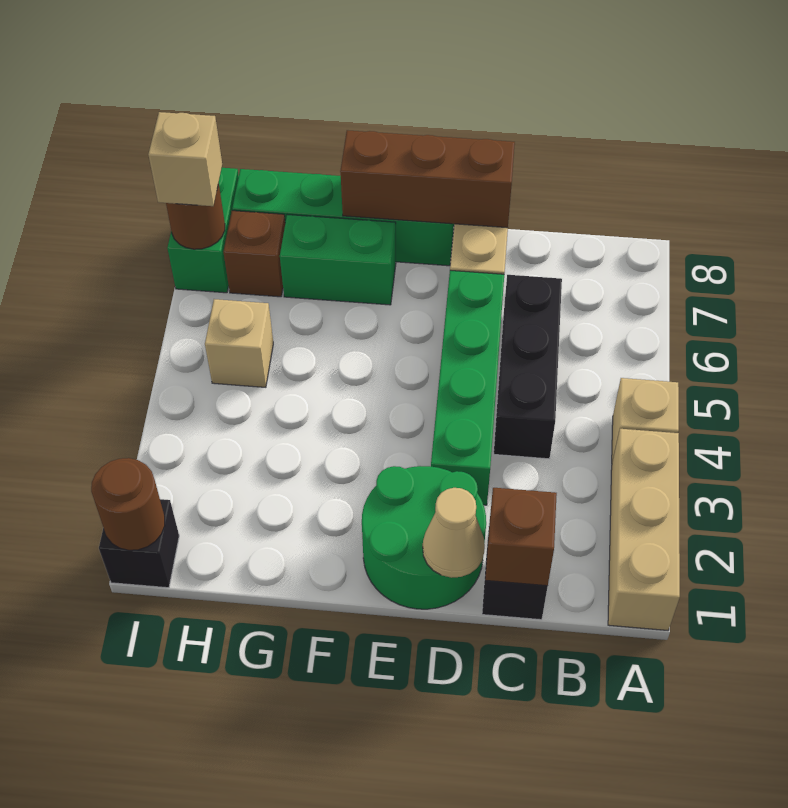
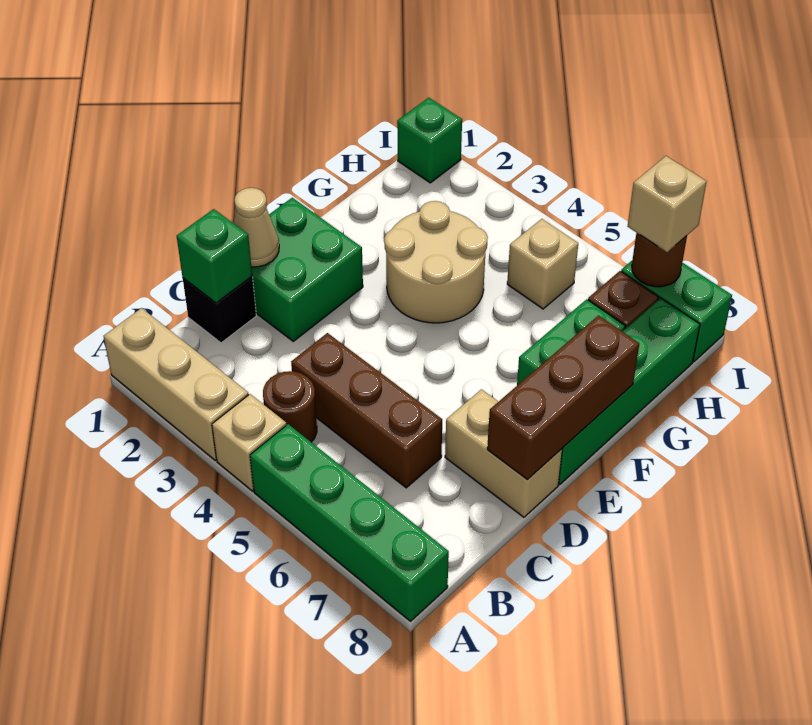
brown 1x1 brick [485,488,557,586] -> green 1x1 brick [177,209,252,303]
black 1x3 brick [494,275,562,459] -> brown 1x3 brick [291,333,442,488]
green 2x2 round brick [362,466,486,609] -> green 2x2 brick [252,198,363,341]
green 1x4 brick [431,270,504,505] -> green 1x4 brick moved to [250,424,449,621]
none -> tan 2x2 round brick [384,201,488,323]
black 1x1 brick [99,499,179,588] -> green 1x1 brick [397,98,462,183]
brown 1x1 round brick [91,458,165,550] -> brown 1x1 round brick moved to [263,371,317,442]

